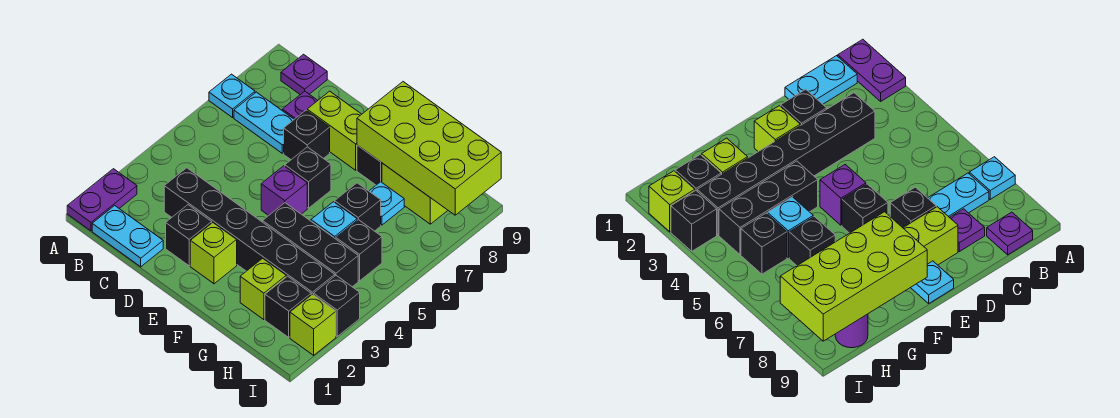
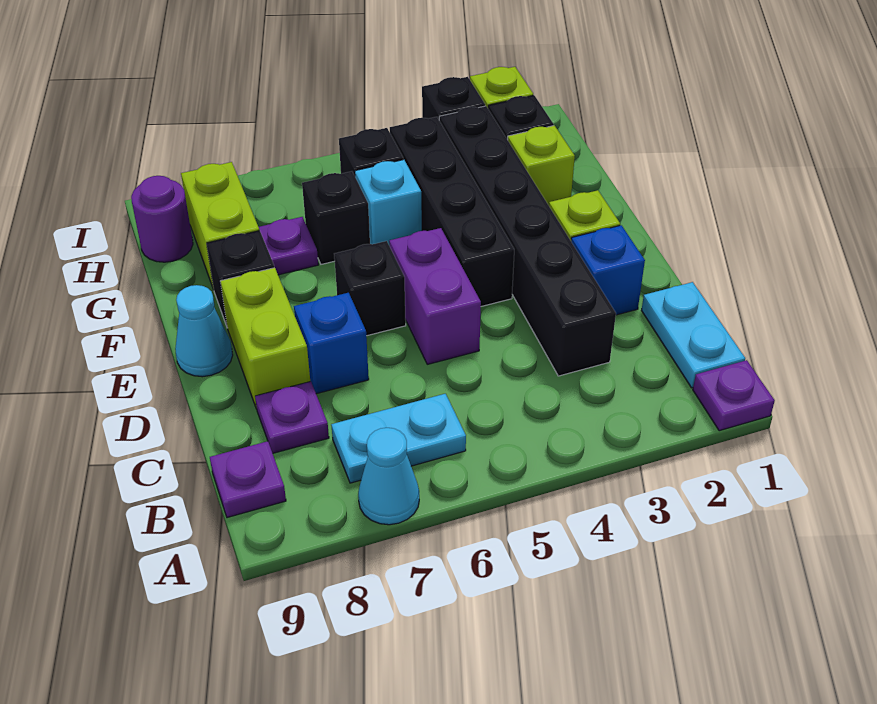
purple 1x2 plate [67,169,137,231] -> purple 1x1 plate [693,360,775,431]
cyan 1x1 plate [209,74,255,117] -> cyan 1x1 cone [358,428,419,525]
cyan 1x2 plate [234,92,294,153] -> cyan 1x2 plate turned to [331,394,466,483]
black 1x1 brick [166,205,212,266] -> blue 1x1 brick [571,225,645,315]
black 1x1 brick [284,110,330,160] -> blue 1x1 brick [294,293,369,394]
purple 1x1 brick [261,166,307,216] -> purple 1x2 brick [389,228,481,364]
cyan 1x1 plate [911,261,954,303] -> cyan 1x1 cone [175,285,233,377]
black 1x3 brick [263,203,358,287] -> black 1x4 brick [390,117,514,306]
lime 2x4 brick [357,82,501,215] -> none
cyan 1x1 plate [369,182,404,225] -> purple 1x1 plate [259,217,318,275]

